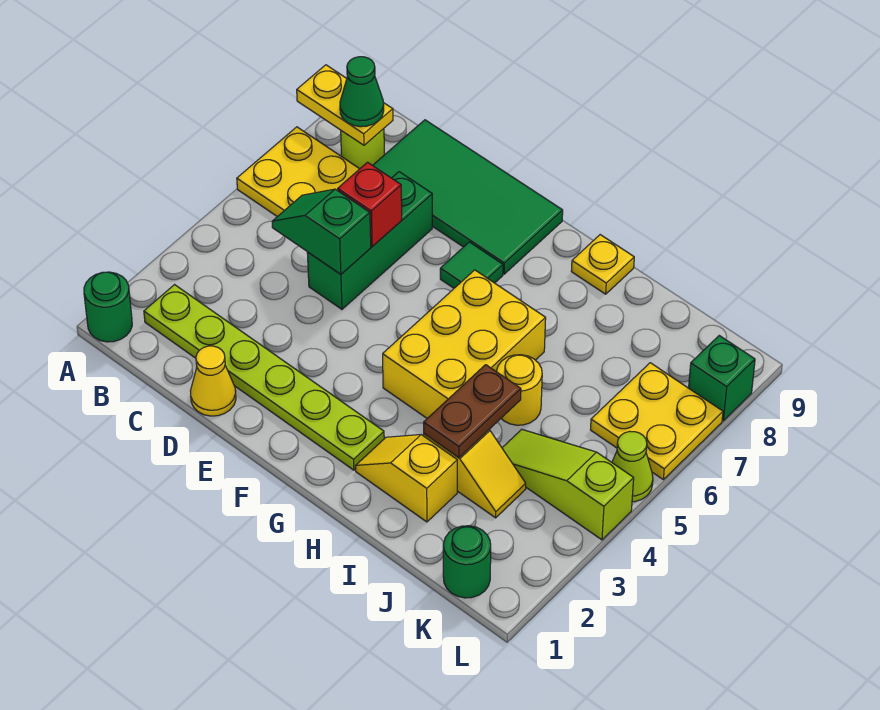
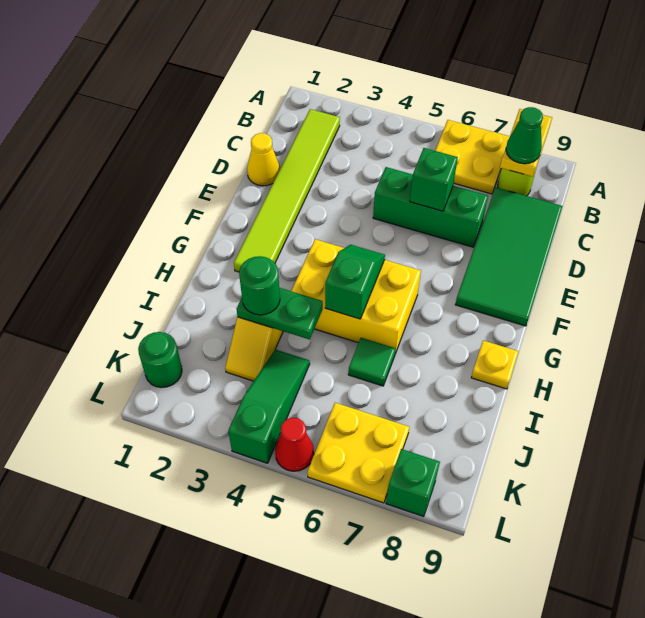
green 1x1 round brick [84,272,132,342] -> green 1x1 round brick moved to [239,256,280,315]
lime 1x6 plate [144,285,384,470] -> lime 1x6 tile [234,109,340,272]
green 1x2 slope [272,189,371,274] -> green 1x2 slope moved to [325,245,385,319]
red 1x1 brick [338,162,402,246] -> green 1x1 brick [410,148,458,211]
green 1x1 tile [440,242,503,288] -> green 1x1 tile moved to [348,338,396,386]
yellow 1x2 slope [356,435,457,522] -> none
brown 1x2 plate [424,365,521,458] -> green 1x2 plate [236,288,323,339]
yellow 1x1 round brick [496,355,542,425] -> none
lime 1x3 slope [502,429,634,540] -> green 1x3 slope [228,349,310,463]
lime 1x1 cone [612,431,653,502] -> red 1x1 cone [275,418,314,471]

